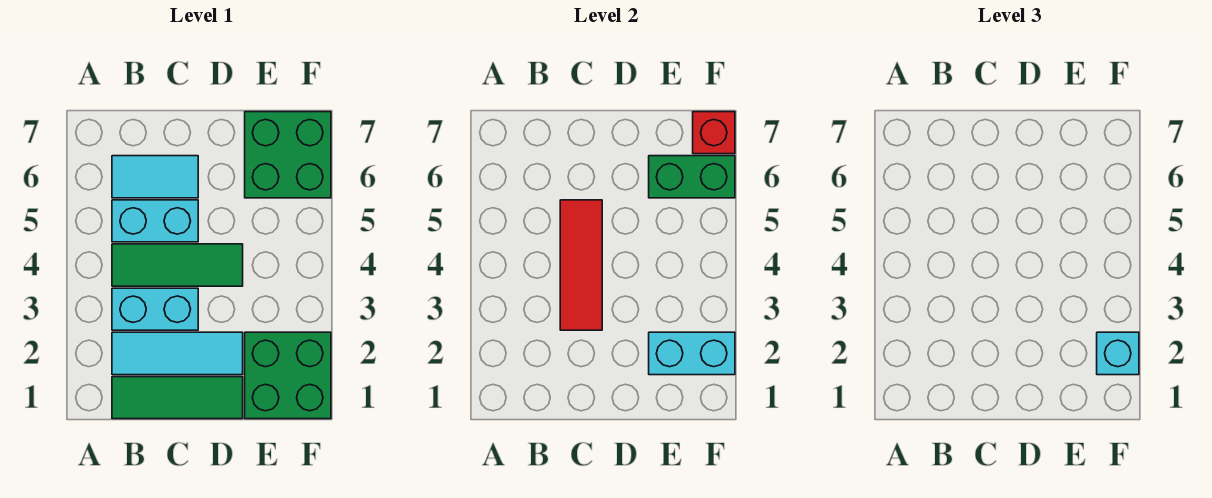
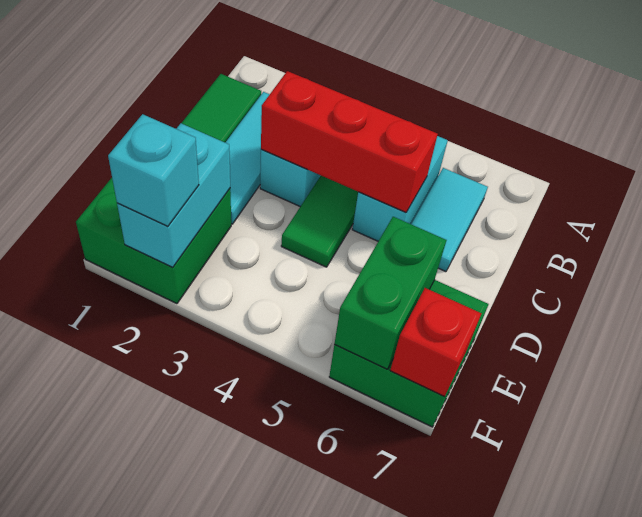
red 1x3 tile [560,200,602,330] -> red 1x3 brick [261,71,438,213]

